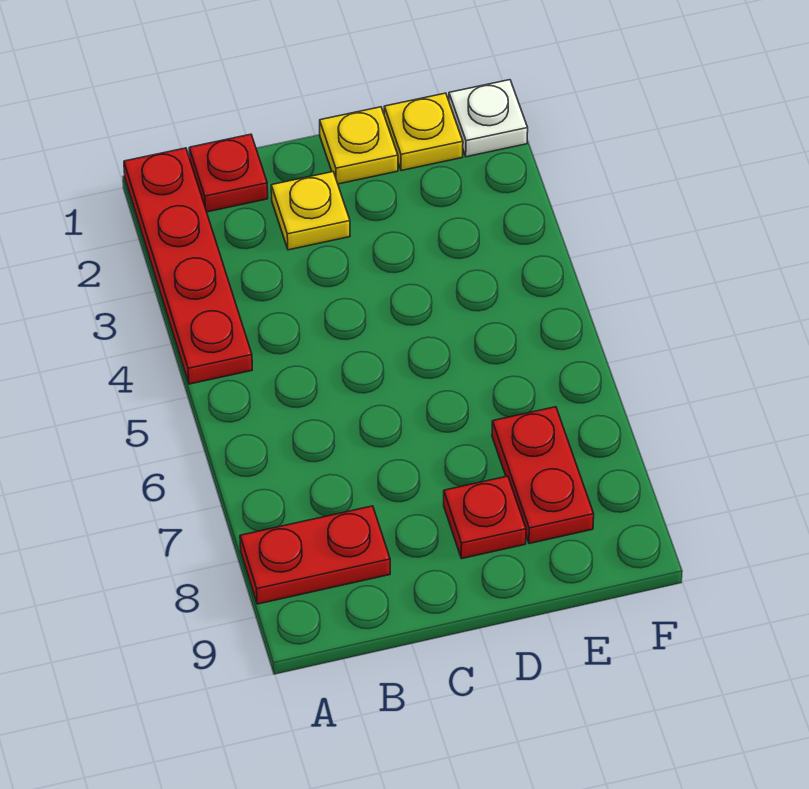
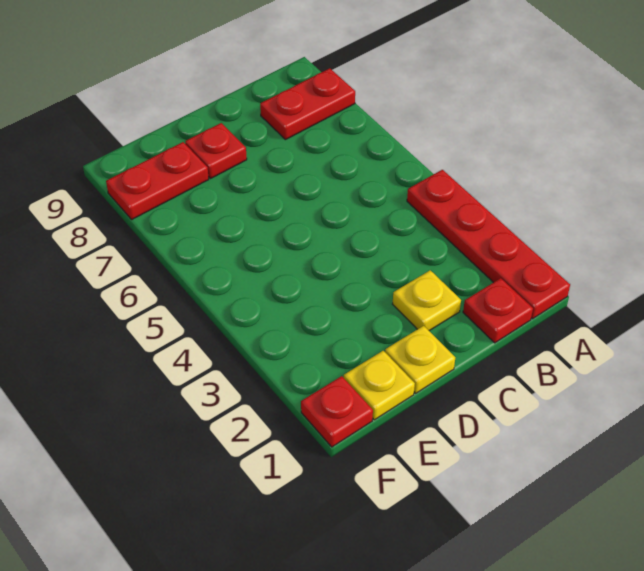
red 1x2 plate [492,407,594,544] -> red 1x2 plate turned to [106,142,209,219]
white 1x1 plate [449,80,528,157] -> red 1x1 plate [301,376,373,447]

